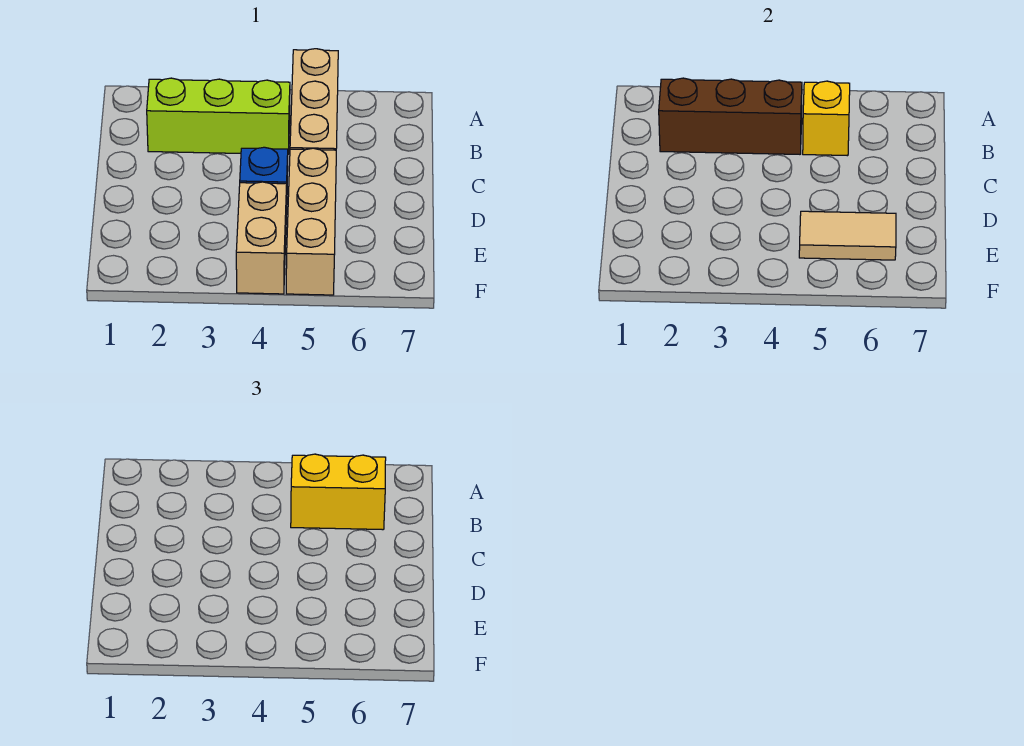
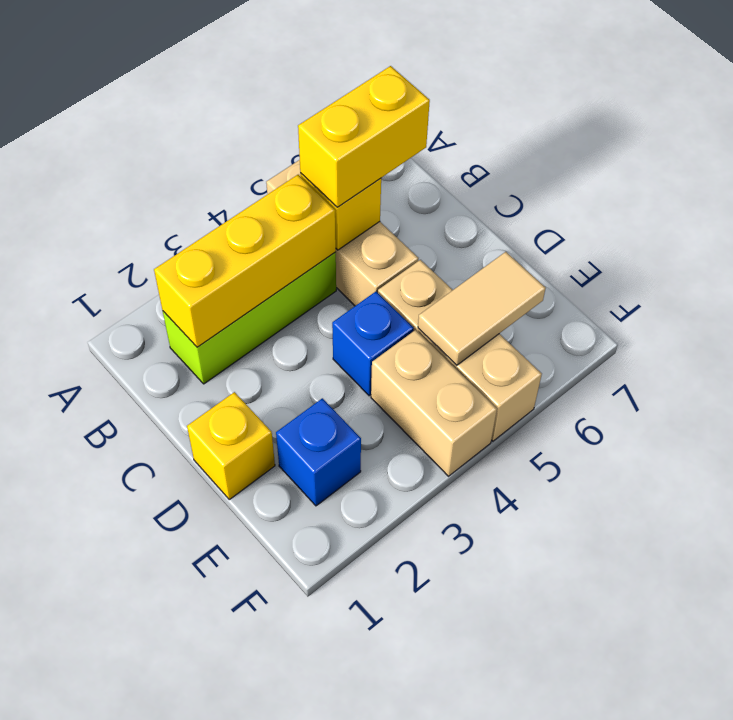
brown 1x3 brick [659,78,802,154] -> yellow 1x3 brick [154,175,336,347]
none -> yellow 1x1 brick [187,392,275,500]
none -> blue 1x1 brick [276,398,361,506]

